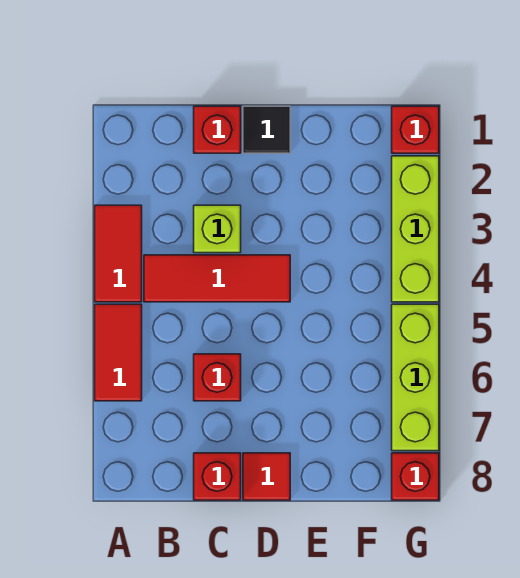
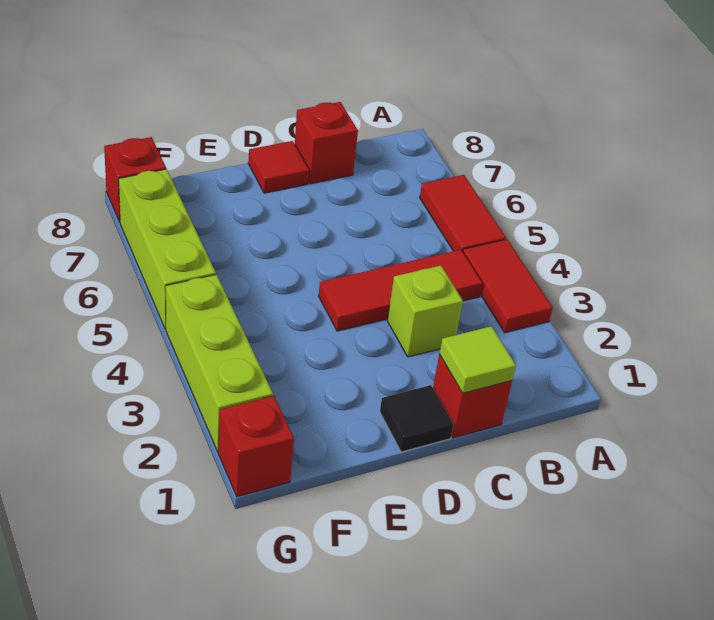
none -> lime 1x1 tile [439,326,516,393]
red 1x1 brick [194,354,241,401] -> none

